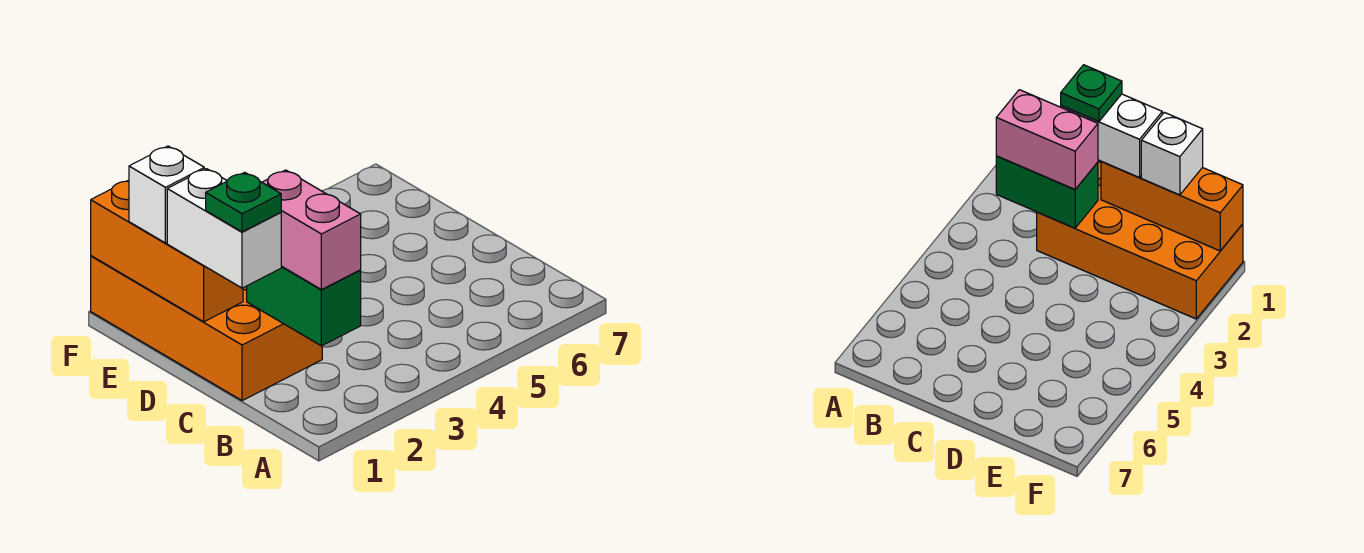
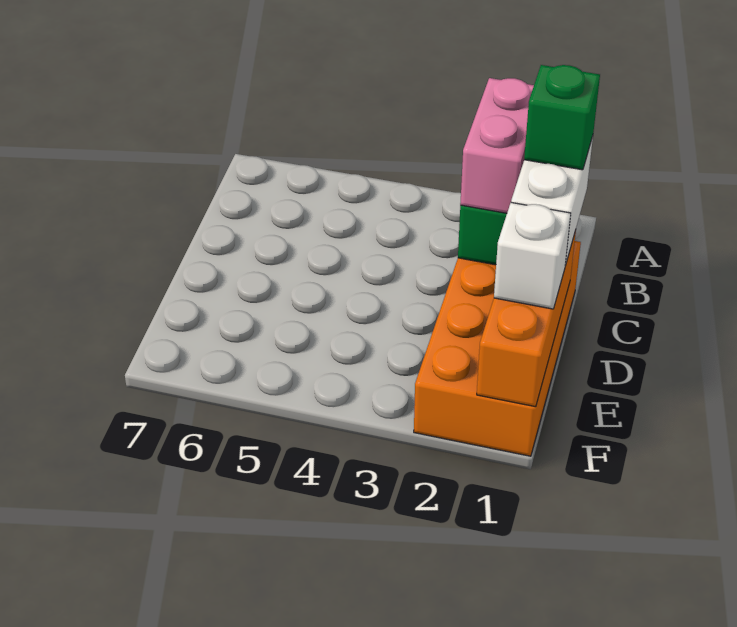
green 1x1 plate [206,172,281,232] -> green 1x1 brick [524,65,600,170]

